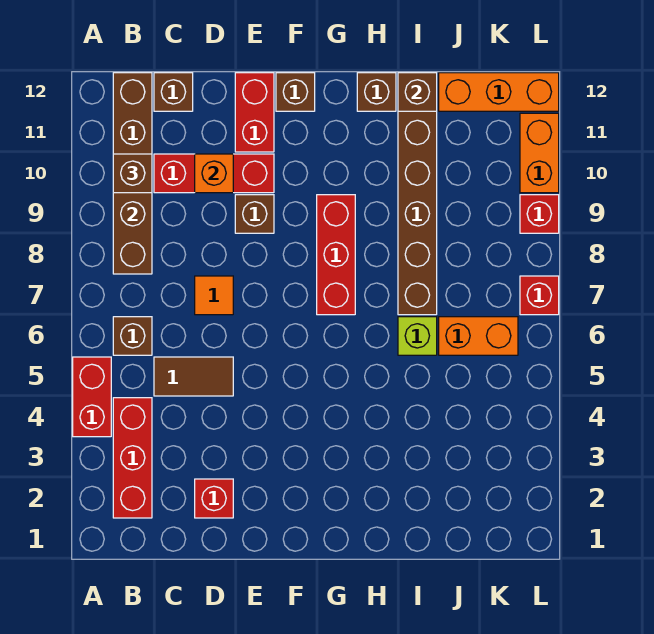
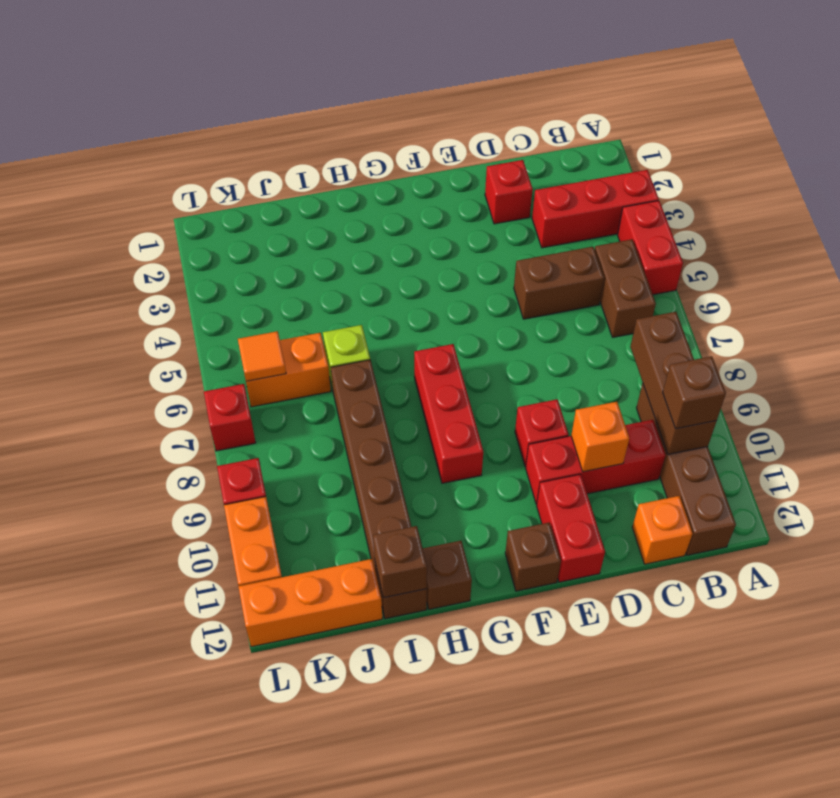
red 1x3 brick [113,398,152,518] -> red 1x3 brick turned to [532,170,659,248]
brown 1x1 brick [113,317,152,355] -> brown 1x2 brick [595,239,656,337]
brown 1x2 tile [154,357,233,396] -> brown 1x2 brick [514,247,604,319]
brown 1x1 brick [154,73,193,111] -> orange 1x1 brick [632,496,693,564]
orange 1x1 tile [195,276,233,315] -> orange 1x1 tile moved to [238,331,286,381]
brown 1x1 brick [235,195,274,233] -> red 1x1 brick [515,399,569,467]

